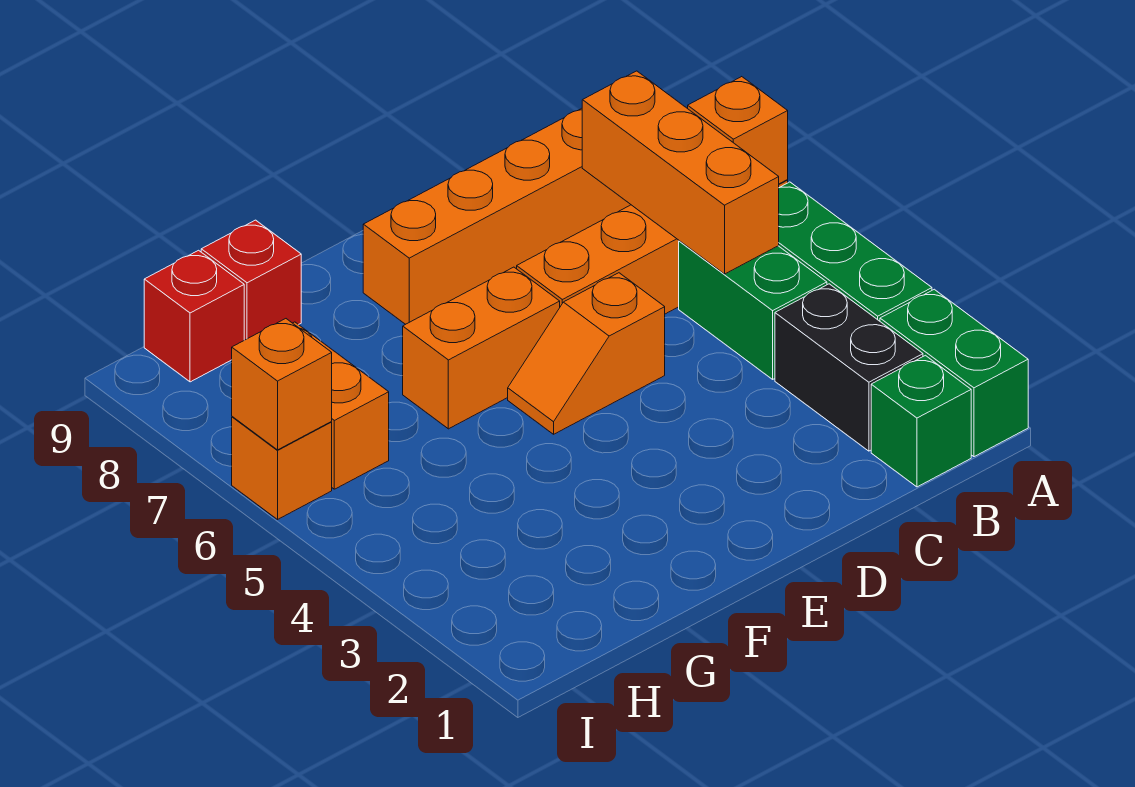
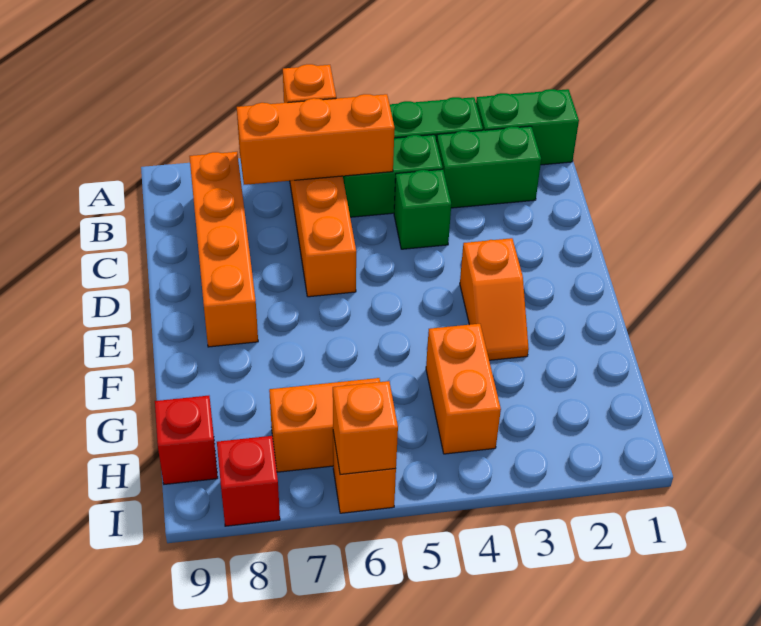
green 1x1 brick [871,355,971,487] -> green 1x1 brick moved to [394,169,451,249]
black 1x2 brick [775,284,923,451] -> green 1x2 brick [437,126,541,208]
orange 1x2 slope [508,273,665,434] -> orange 1x2 slope moved to [460,238,529,360]
orange 1x2 brick [403,267,560,429] -> orange 1x2 brick moved to [426,324,501,454]
red 1x1 brick [201,220,301,340] -> red 1x1 brick moved to [217,436,280,526]

